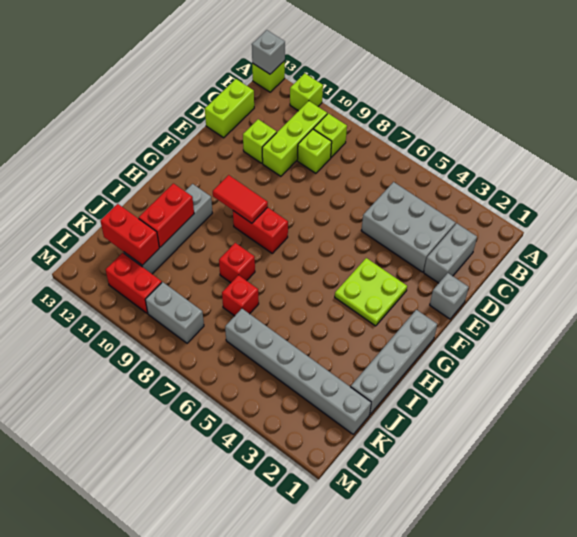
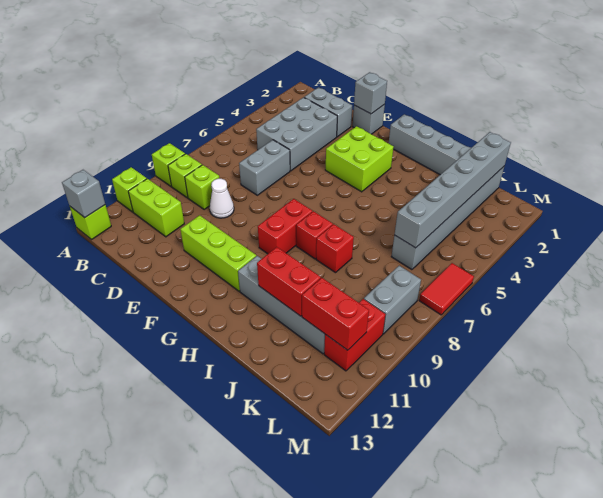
lime 1x3 brick [262,101,327,176] -> lime 1x3 brick moved to [180,215,256,291]
lime 1x2 brick [205,79,254,138] -> lime 1x2 brick moved to [128,179,184,237]
none -> grey 1x2 brick [239,140,290,195]
none -> white 1x1 cone [210,179,234,218]
lime 1x1 brick [243,119,277,163] -> lime 1x1 brick moved to [152,143,185,186]
none -> grey 1x1 brick [354,72,387,114]
lime 2x2 plate [335,258,407,326] -> lime 2x2 brick [325,126,393,192]
red 1x2 tile [213,175,268,223] -> red 1x2 tile moved to [419,263,474,315]
red 1x1 brick [222,275,259,316] -> red 1x1 brick moved to [296,211,333,259]
none -> grey 1x6 brick [395,132,511,248]
red 1x2 brick [100,204,159,265] -> red 1x2 brick turned to [302,278,369,350]

